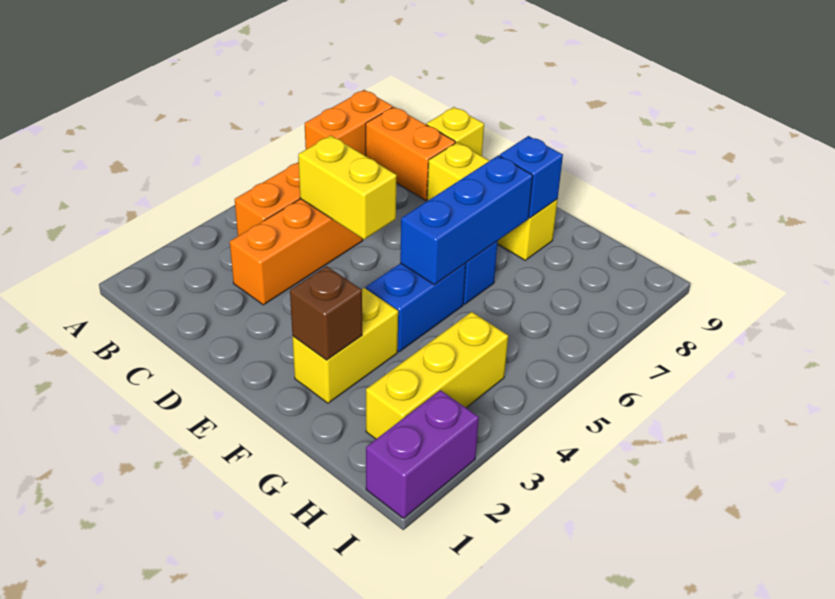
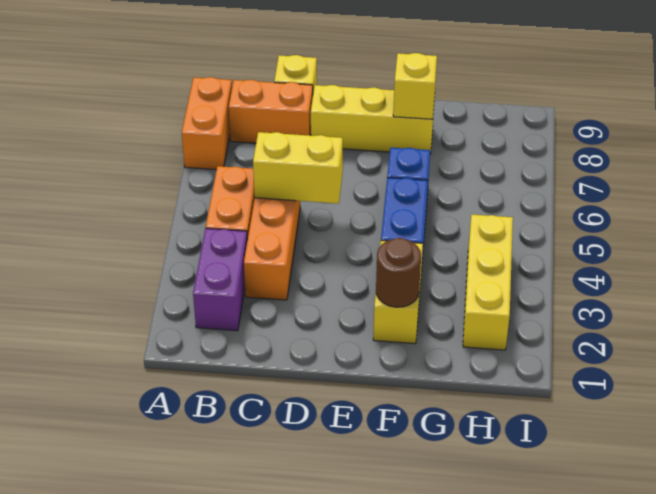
brown 1x1 brick [290,266,362,360] -> brown 1x1 round brick [376,238,421,307]
blue 1x3 brick [400,156,533,285] -> none
blue 1x1 brick [500,136,563,218] -> yellow 1x1 brick [393,53,437,119]
purple 1x2 brick [366,390,479,518] -> purple 1x2 brick moved to [193,228,247,331]

